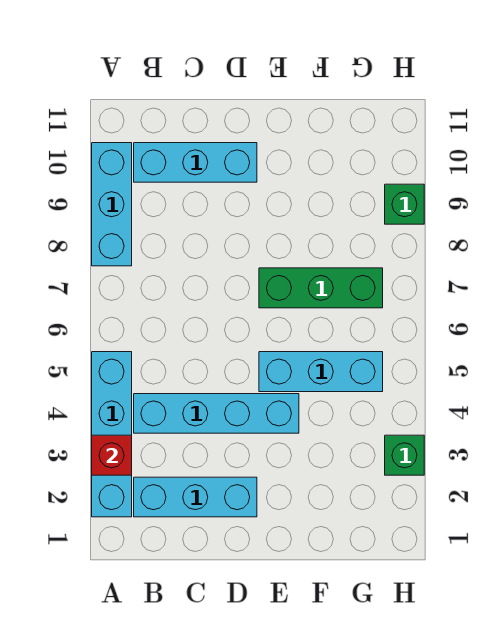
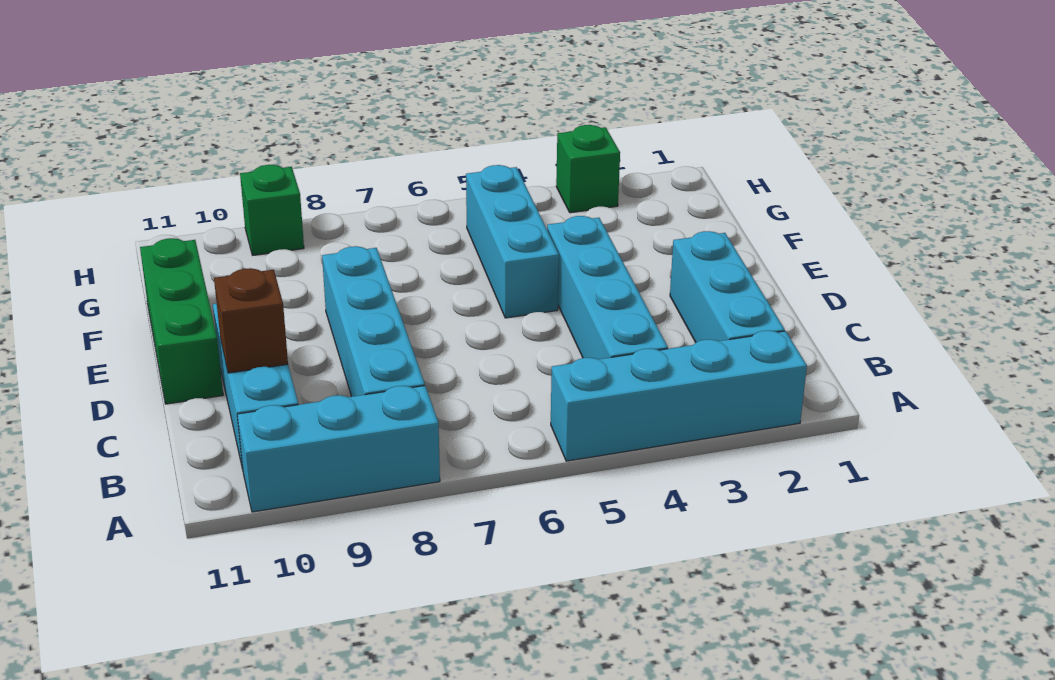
red 1x1 brick [92,435,132,475] -> none
none -> cyan 1x4 brick [322,246,425,397]
none -> brown 1x1 brick [214,268,288,373]
green 1x3 brick [259,268,383,308] -> green 1x3 brick moved to [140,238,223,404]

